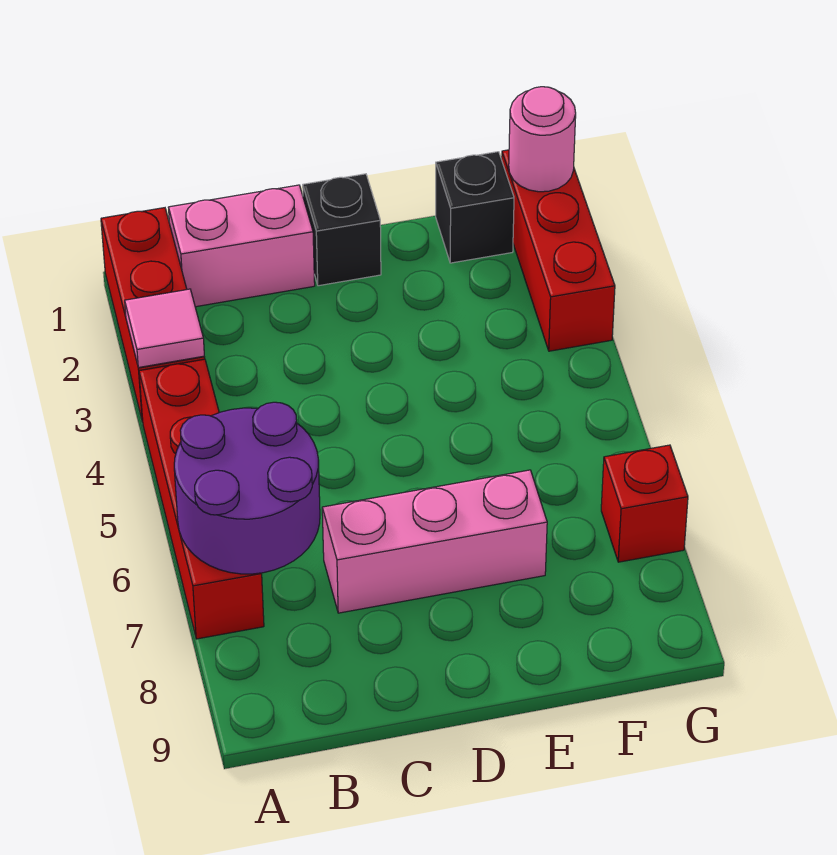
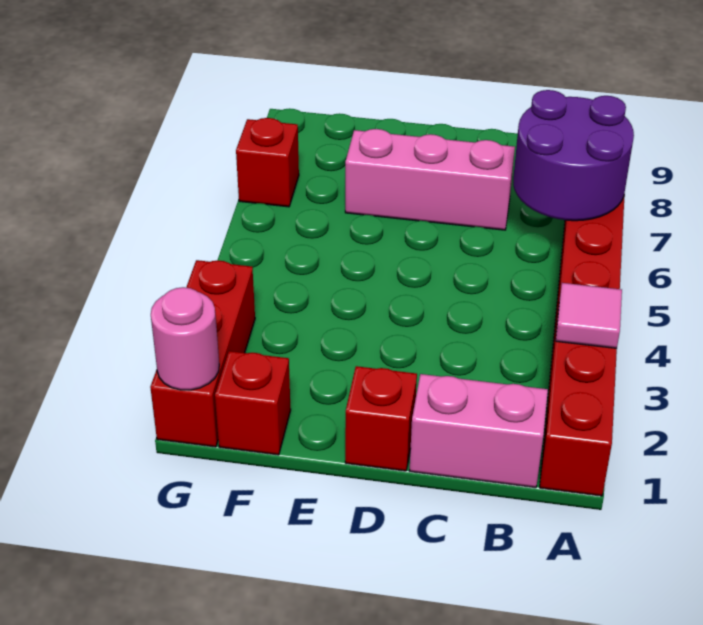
black 1x1 brick [303,174,381,286] -> red 1x1 brick [345,366,417,471]
black 1x1 brick [436,152,514,263] -> red 1x1 brick [215,351,291,455]

